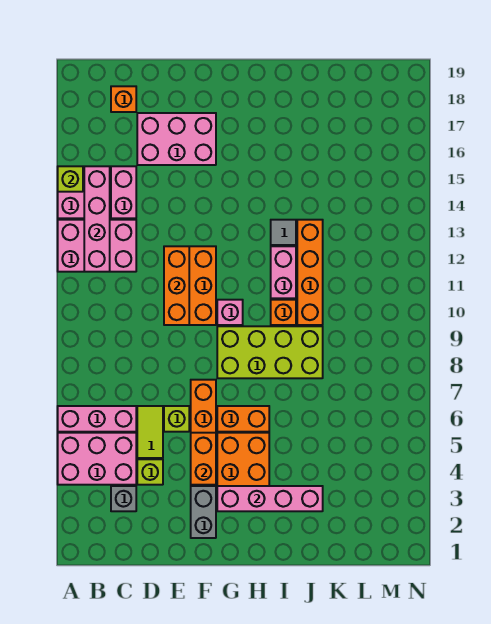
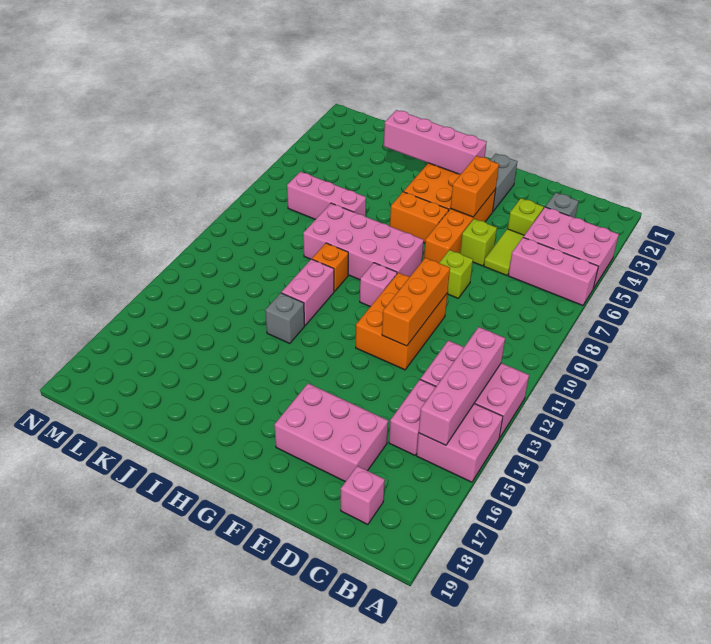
lime 1x1 brick [58,166,83,192] -> lime 1x1 brick moved to [439,250,473,298]
orange 1x1 brick [111,86,136,112] -> pink 1x1 brick [341,466,385,525]
lime 2x4 brick [217,326,323,378] -> pink 2x4 brick [303,203,424,280]
grey 1x1 tile [271,220,296,245] -> grey 1x1 brick [265,293,305,344]
none -> pink 1x3 brick [287,172,366,220]
orange 1x4 brick [297,220,323,325] -> none

